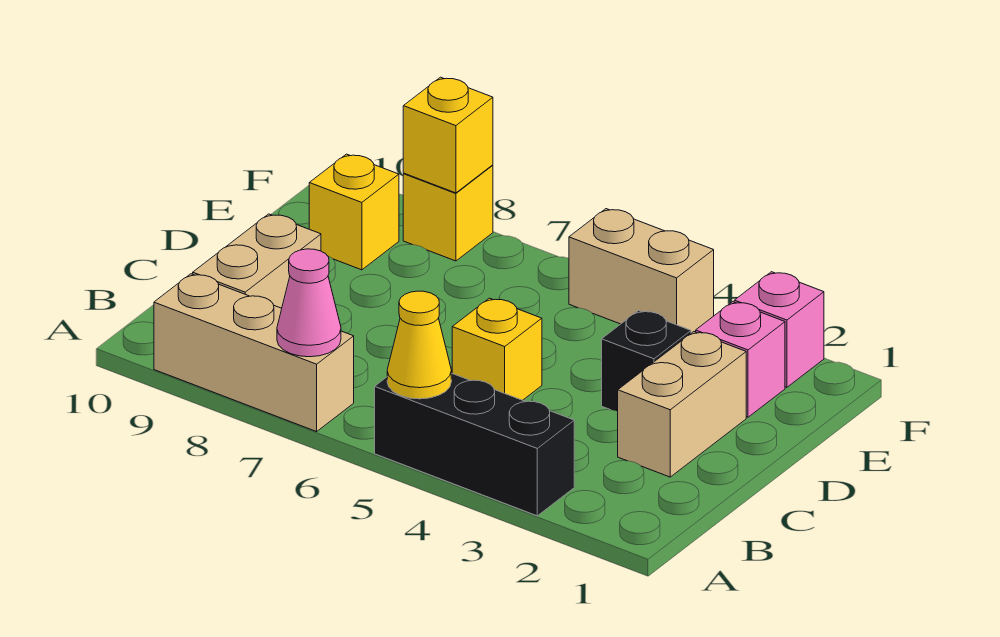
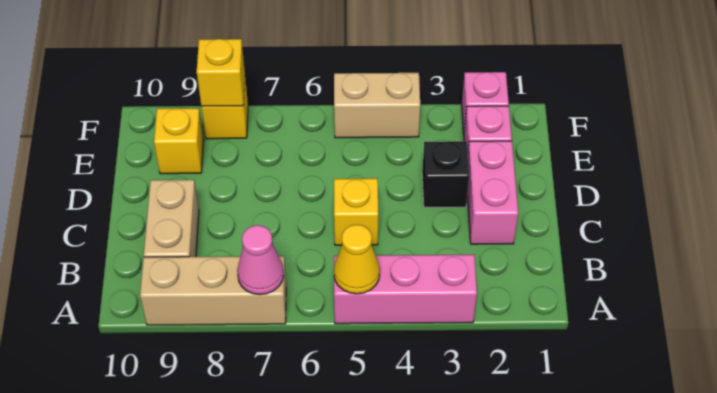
black 1x3 brick [375,373,574,516] -> pink 1x3 brick [334,255,477,324]
tan 1x2 brick [618,332,746,477] -> pink 1x2 brick [467,141,518,244]

